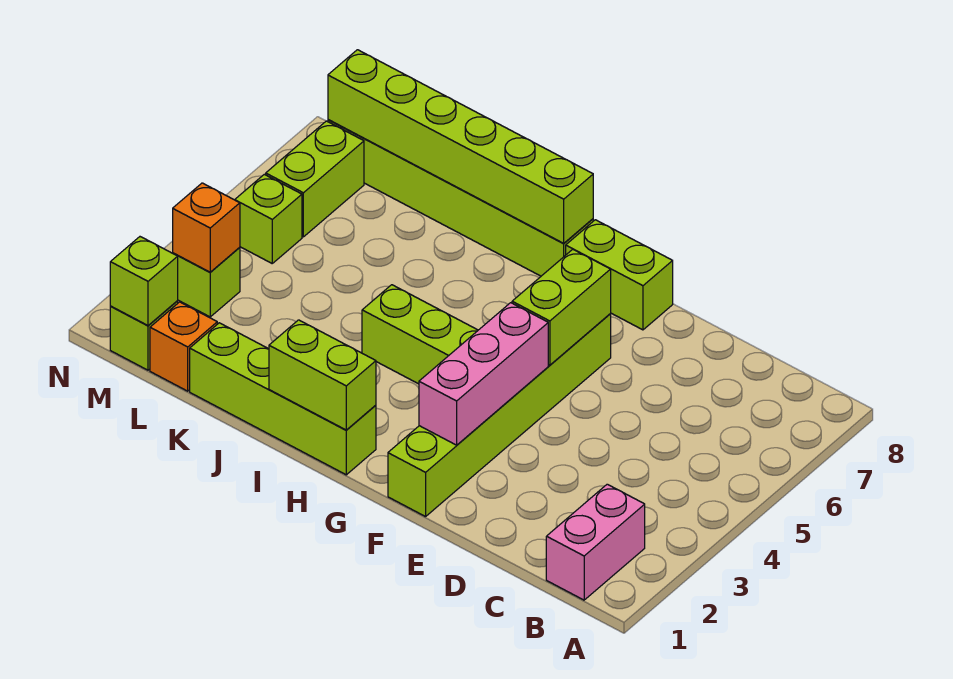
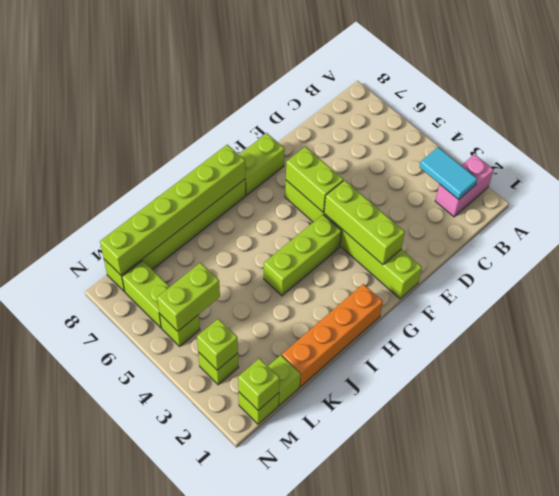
pink 1x2 brick [546,484,645,600] -> pink 1x2 brick turned to [435,154,494,217]
none -> cyan 1x2 tile [420,147,477,200]
pink 1x3 brick [419,303,548,445] -> lime 1x3 brick [324,180,405,265]
lime 1x4 brick [190,323,376,475] -> orange 1x4 brick [282,284,383,387]
lime 1x2 brick [269,320,376,430] -> lime 1x2 brick moved to [157,263,220,331]
orange 1x1 brick [150,302,217,391] -> lime 1x1 brick [268,355,300,405]
orange 1x1 brick [173,183,240,272] -> lime 1x1 brick [197,319,238,370]

